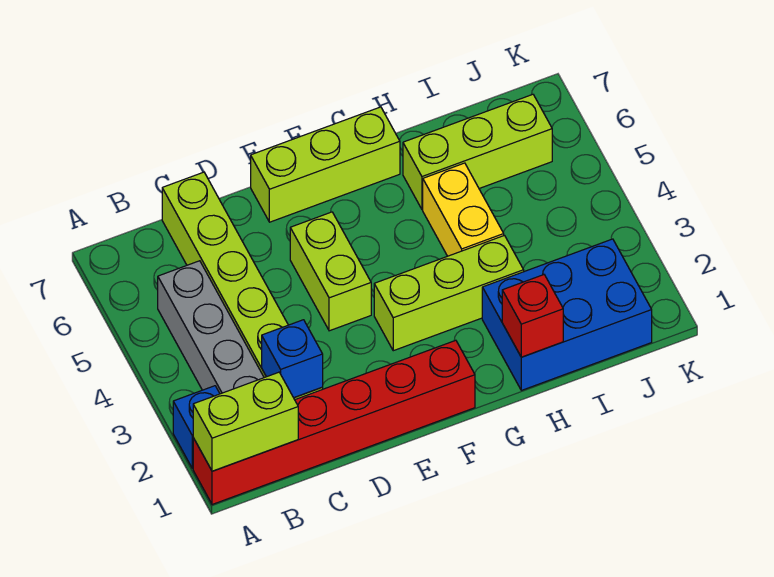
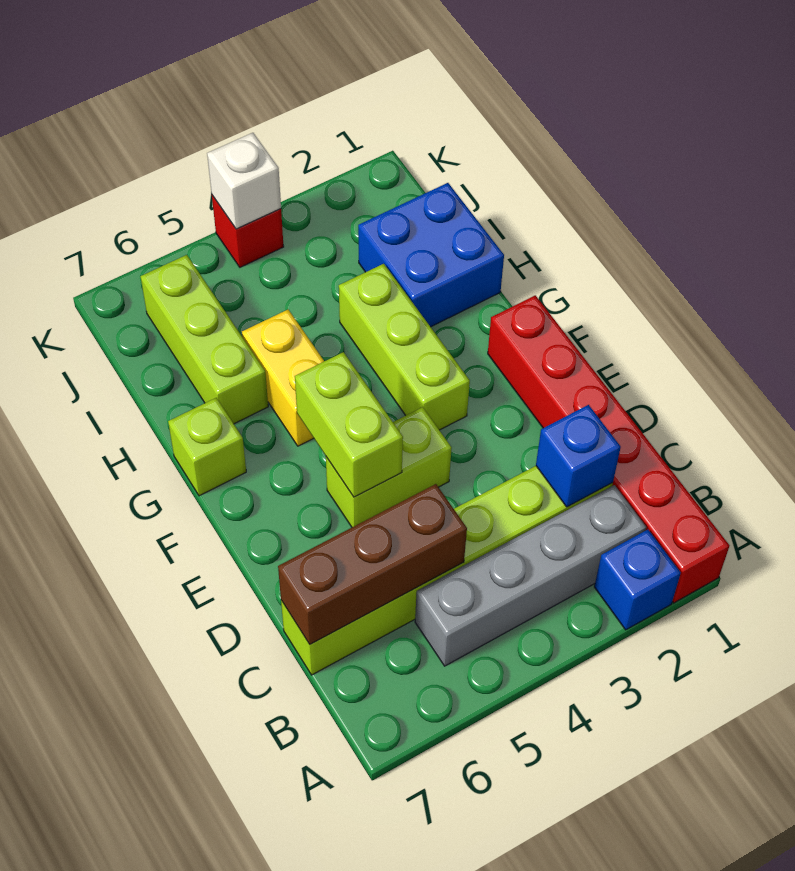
lime 1x2 brick [193,372,298,471] -> lime 1x2 brick moved to [295,352,403,497]
none -> brown 1x3 brick [278,484,467,644]
lime 1x3 brick [251,107,400,222] -> lime 1x1 brick [168,398,246,496]
blue 2x3 brick [482,239,652,390] -> blue 2x2 brick [358,183,504,327]
red 1x1 brick [502,275,563,357] -> red 1x1 brick moved to [212,195,284,267]
yellow 1x2 brick [423,163,504,256] -> yellow 1x2 brick turned to [242,310,324,446]
none -> white 1x1 brick [207,133,281,229]

